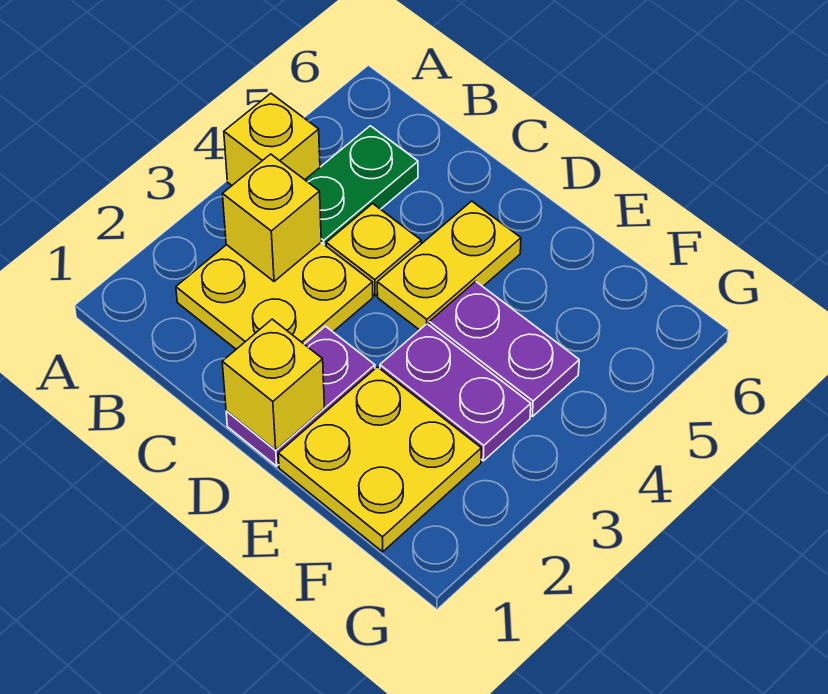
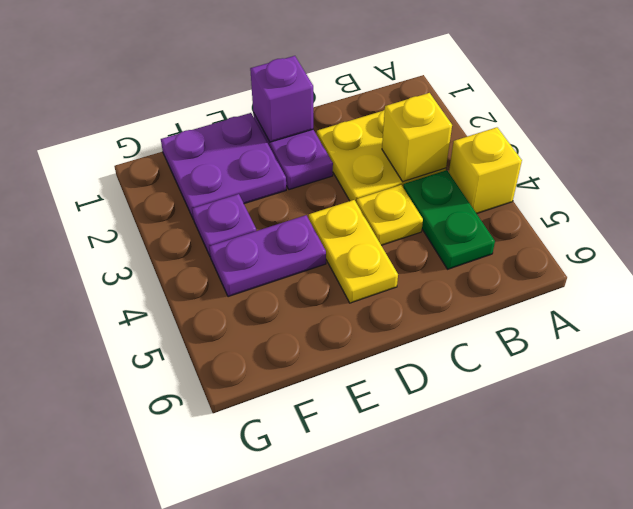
yellow 1x1 brick [222,319,325,450] -> purple 1x1 brick [250,56,313,142]
yellow 2x2 plate [278,367,481,552] -> purple 2x2 plate [161,113,286,219]
purple 1x2 plate [380,324,531,461] -> purple 1x1 plate [192,194,256,257]

